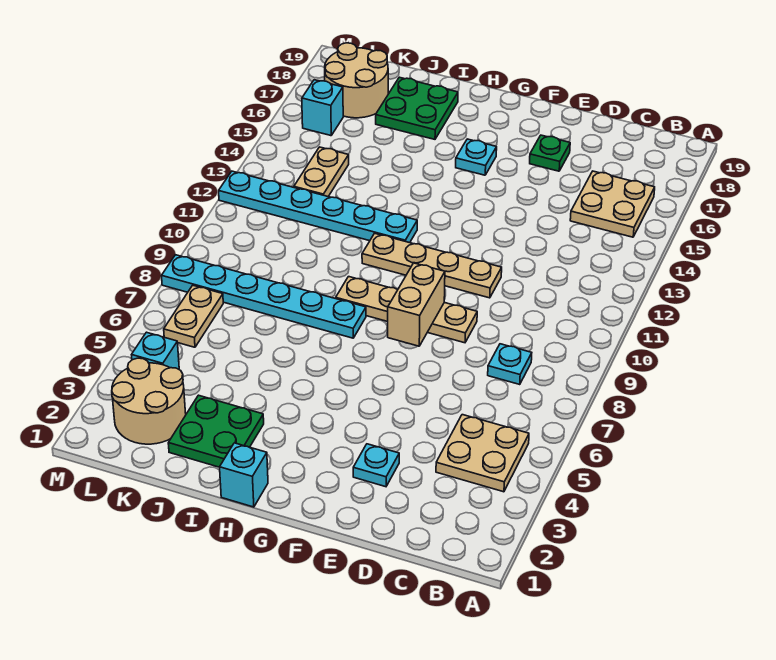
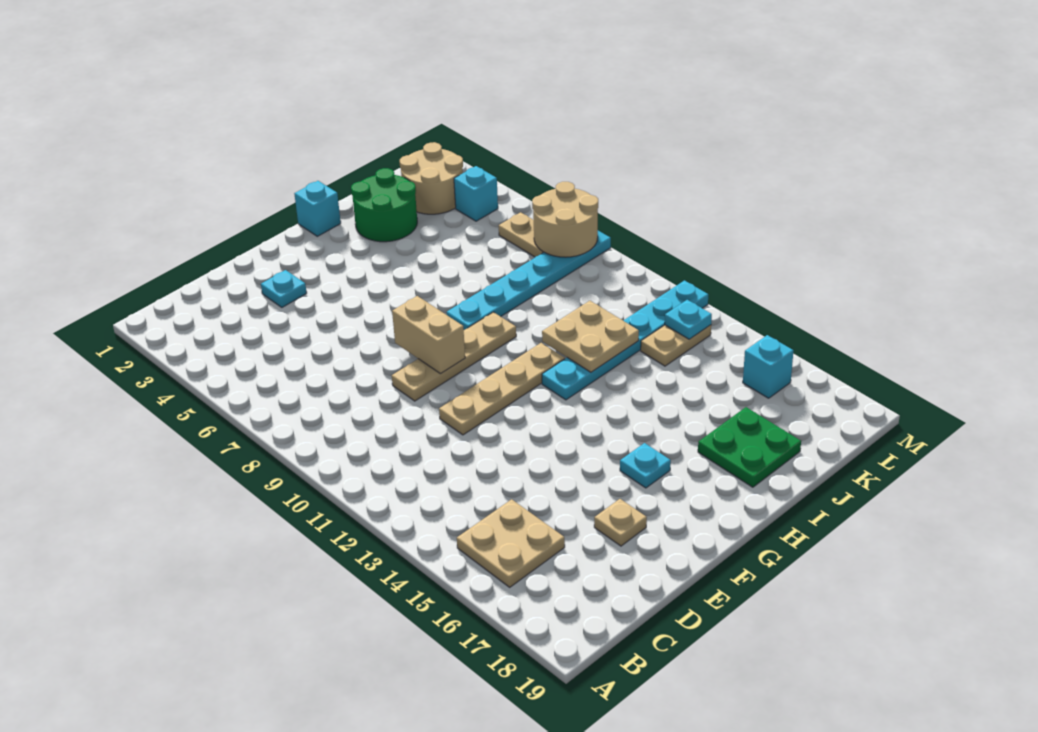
tan 2x2 plate [436,415,529,492] -> tan 2x2 plate moved to [542,301,639,372]
cyan 1x1 plate [488,344,532,384] -> cyan 1x1 plate moved to [665,300,712,339]
green 1x1 plate [530,135,570,171] -> tan 1x1 plate [594,499,647,546]
green 2x2 plate [168,395,264,467] -> green 2x2 round brick [351,168,417,242]
tan 1x2 plate [294,147,349,196] -> tan 1x2 plate turned to [641,325,711,366]
tan 2x2 round brick [325,43,388,118] -> tan 2x2 round brick moved to [532,182,598,257]

